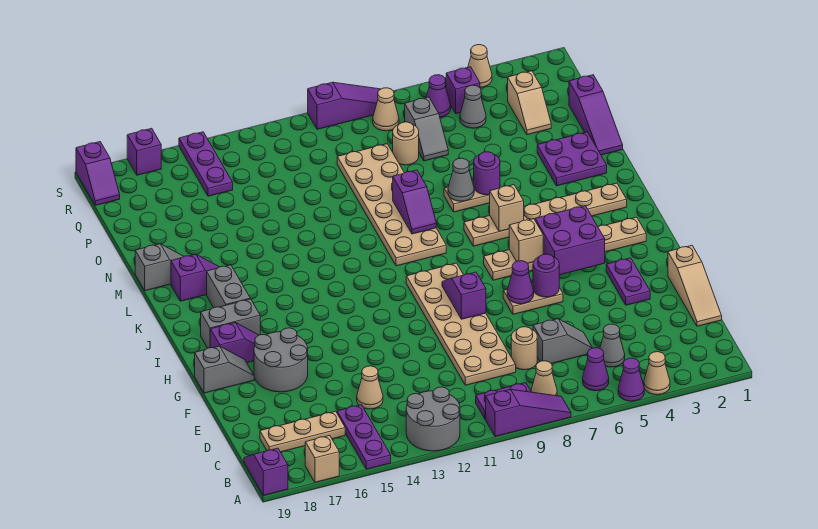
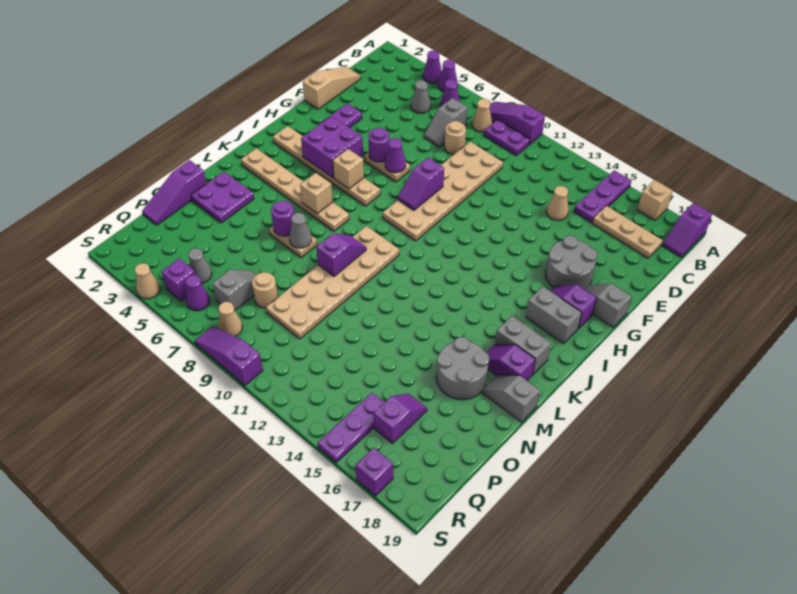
tan 1x1 cone [644,352,670,395] -> purple 1x1 cone [423,51,442,83]
grey 2x2 round brick [406,387,460,451] -> grey 2x2 round brick moved to [437,337,489,400]
grey 1x2 slope [533,319,592,363] -> grey 1x2 slope turned to [424,98,468,147]
grey 1x2 brick [207,265,250,308] -> grey 1x2 brick turned to [495,316,551,374]
purple 1x3 slope [569,75,623,155] -> purple 1x3 slope turned to [142,160,207,225]
tan 1x2 slope [508,71,551,135] -> none
purple 1x2 slope [76,142,120,205] -> purple 1x2 slope moved to [374,394,427,444]

